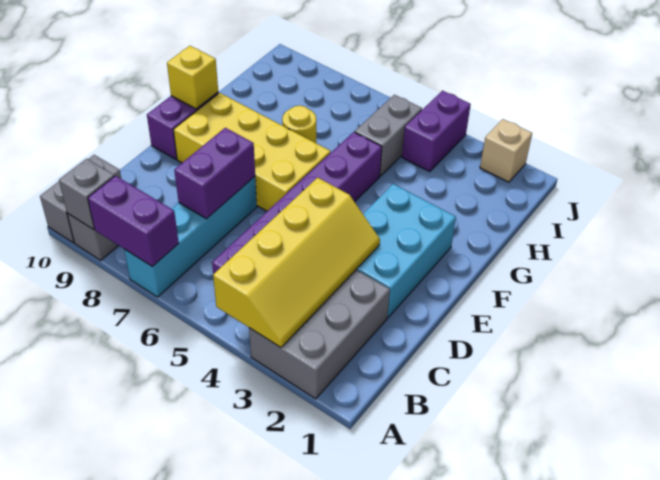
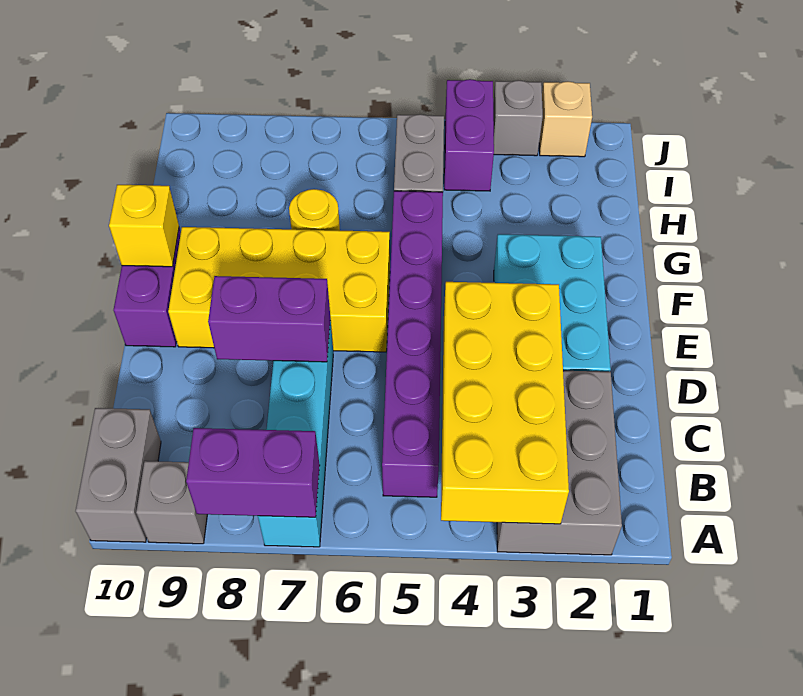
yellow 2x4 slope [213,177,380,347] -> yellow 2x4 brick [441,282,569,524]
grey 1x1 brick [59,159,114,230] -> grey 1x1 brick moved to [493,80,543,156]
purple 1x2 brick [174,128,255,219] -> purple 1x2 brick turned to [208,276,330,362]

